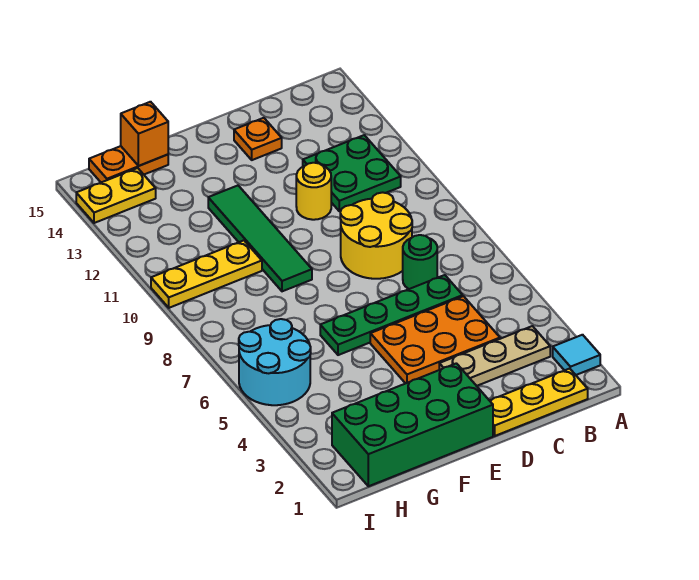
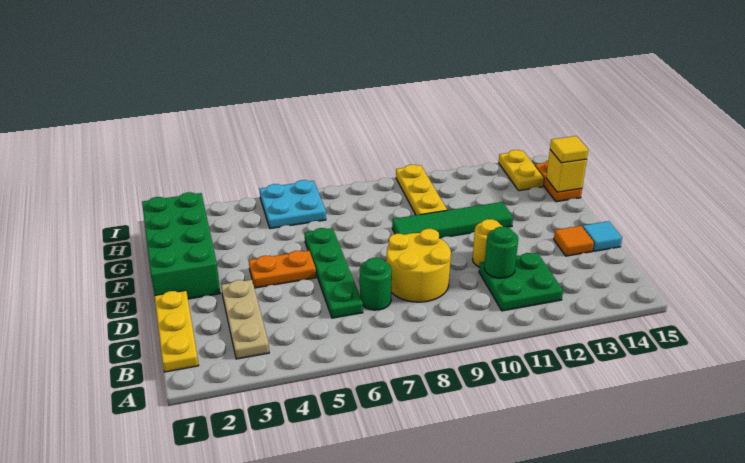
cyan 1x1 tile [553,335,600,375] -> cyan 1x1 tile moved to [583,221,622,251]
orange 2x3 plate [370,296,500,383] -> orange 1x2 plate [249,251,316,288]
none -> green 1x1 round brick [484,227,518,278]
orange 1x1 plate [234,118,282,160] -> orange 1x1 tile [554,226,594,256]
orange 1x1 brick [121,102,168,166] -> yellow 1x1 brick [546,150,587,192]
none -> yellow 1x1 tile [550,136,588,163]
cyan 2x2 round brick [239,319,311,405] -> cyan 2x2 plate [259,180,326,229]

